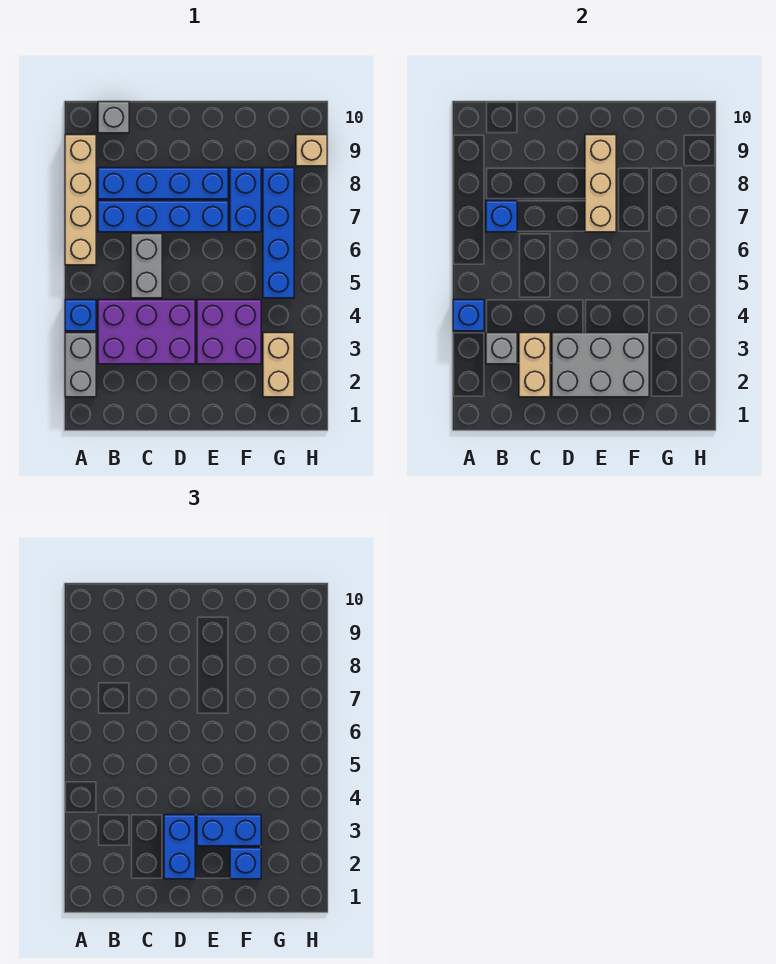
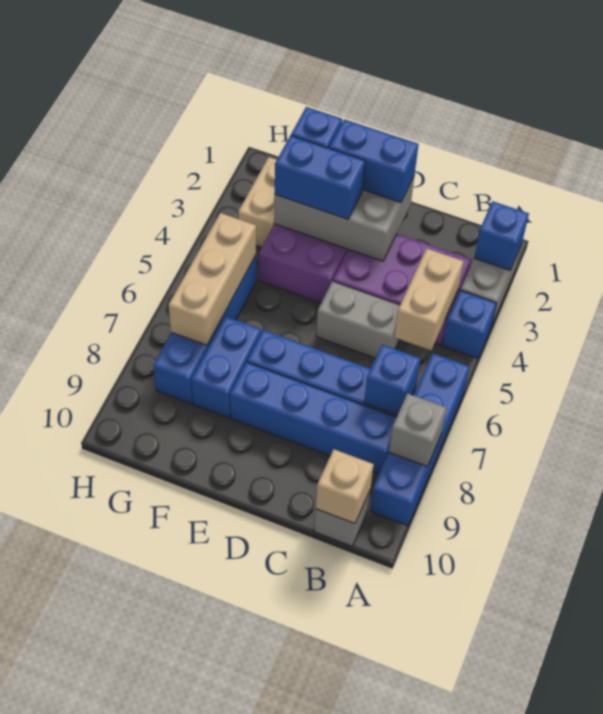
blue 1x1 brick [453,300,484,331] -> blue 1x1 brick moved to [474,201,529,270]
tan 1x4 brick [65,135,96,265] -> blue 1x4 brick [370,353,470,526]
grey 1x1 brick [486,333,517,364] -> grey 1x1 brick moved to [389,393,447,466]
tan 1x2 brick [519,333,550,397] -> tan 1x2 brick moved to [394,249,464,350]
grey 1x2 brick [131,234,162,298] -> grey 1x2 brick turned to [316,281,400,358]
blue 1x2 brick [164,815,195,879] -> blue 1x2 brick turned to [329,119,419,202]
tan 1x3 brick [585,135,616,232] -> tan 1x3 brick moved to [169,213,256,345]
tan 1x1 brick [296,135,327,166] -> tan 1x1 brick moved to [316,449,374,524]

